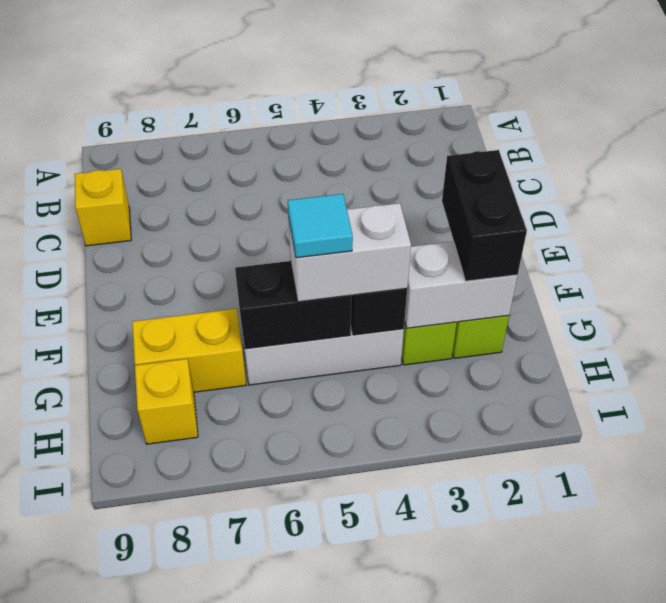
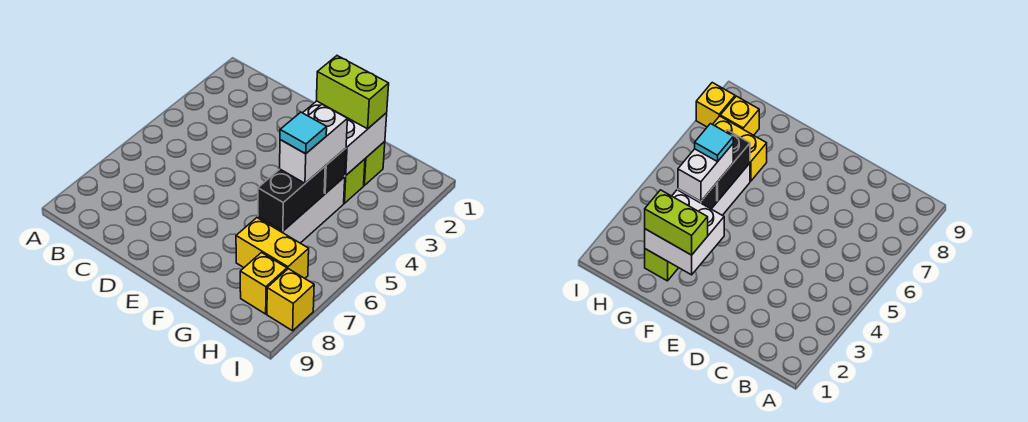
yellow 1x1 brick [75,169,131,246] -> yellow 1x1 brick moved to [267,269,314,331]
black 1x2 brick [442,150,527,281] -> lime 1x2 brick [317,56,389,129]
white 1x2 brick [405,241,518,328] -> white 2x2 brick [303,101,387,176]
yellow 1x2 brick [132,309,246,392] -> yellow 1x2 brick turned to [236,218,309,278]

